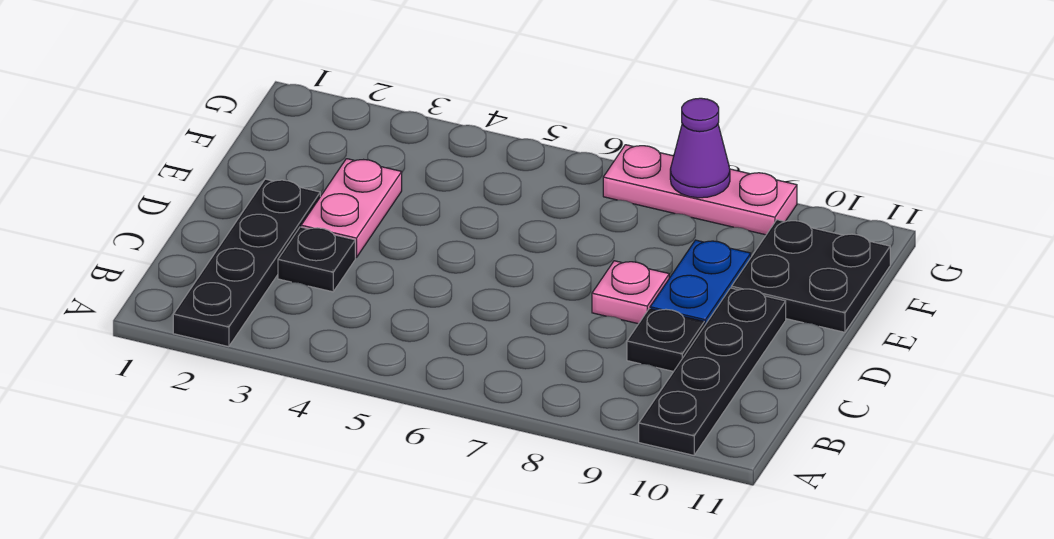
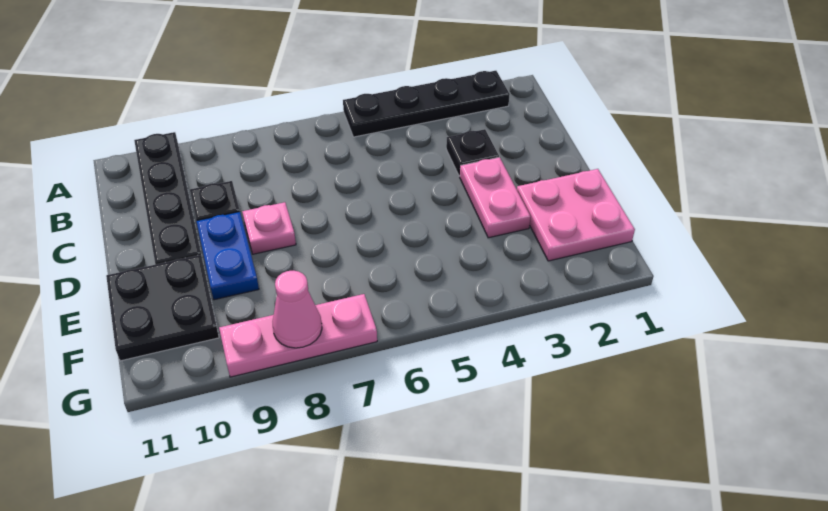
black 1x4 plate [173,179,320,347] -> black 1x4 plate turned to [343,71,510,137]
none -> pink 2x2 plate [517,169,635,261]
purple 1x1 cone [670,98,730,198] -> pink 1x1 cone [273,271,322,348]

